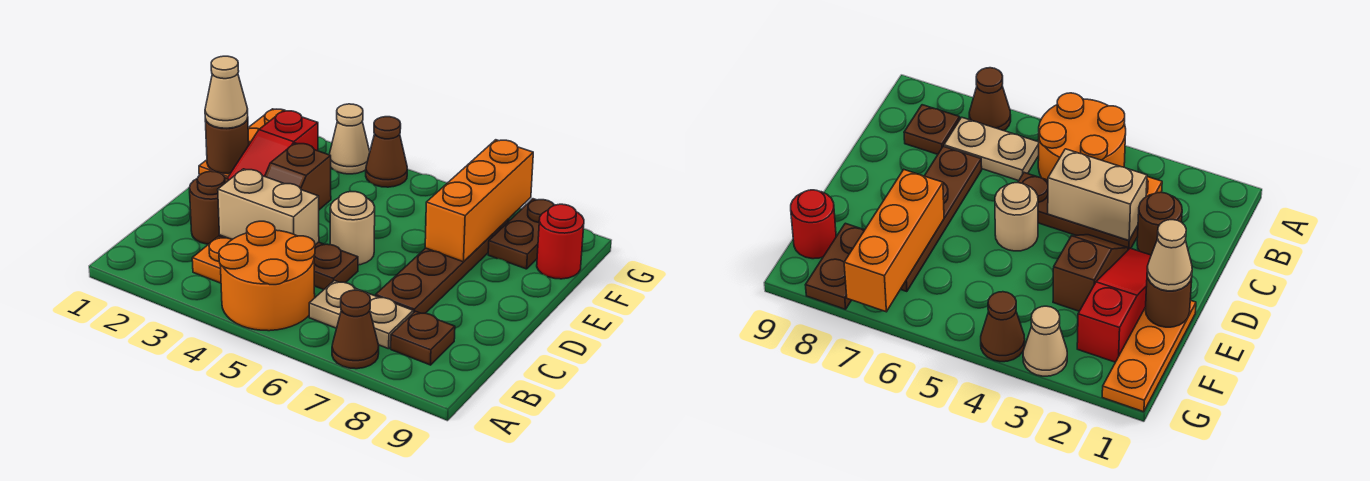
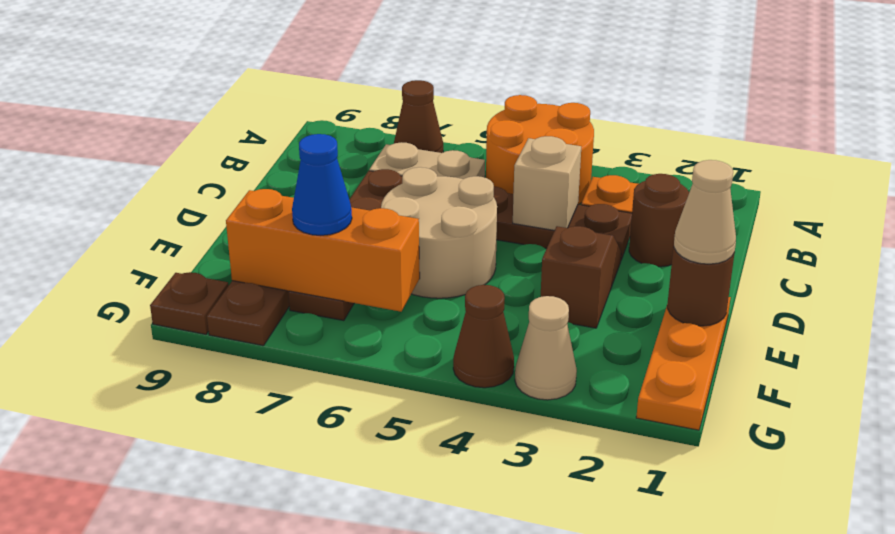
brown 1x1 plate [391,311,455,365] -> brown 1x1 plate moved to [150,272,229,334]
tan 1x2 brick [218,169,319,245] -> tan 1x1 brick [513,136,581,231]
red 1x3 slope [227,111,318,180] -> none
tan 1x1 round brick [330,192,375,265] -> tan 2x2 round brick [381,167,497,298]
orange 1x3 brick [425,140,533,262] -> orange 1x3 brick turned to [226,189,420,312]
none -> blue 1x1 cone [292,134,352,235]
red 1x1 round brick [537,204,584,279] -> none

